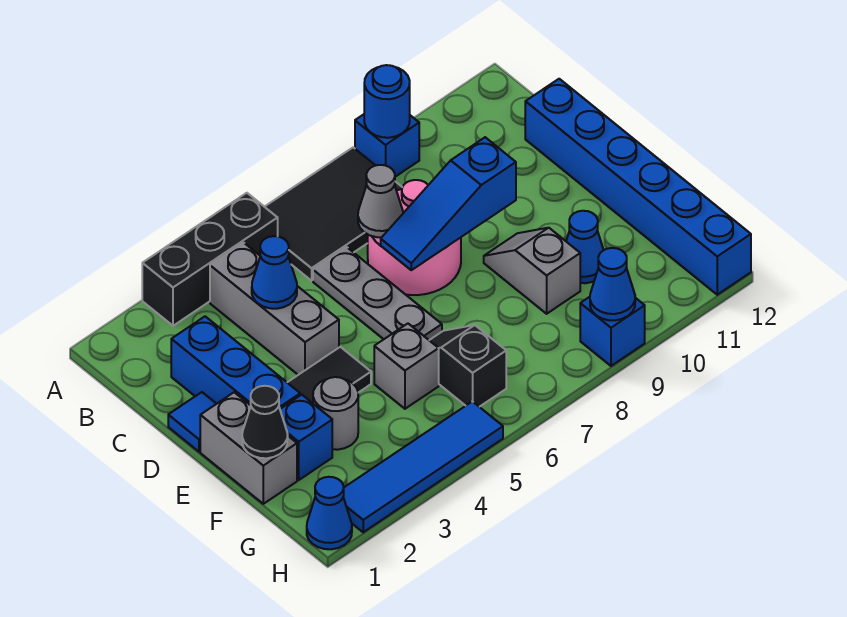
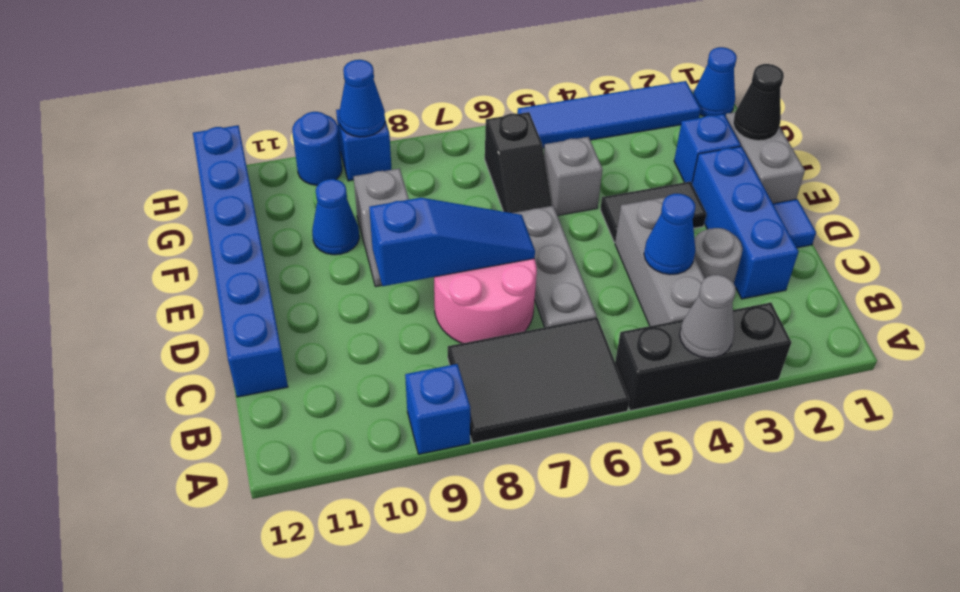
blue 1x1 round brick [364,65,410,138] -> blue 1x1 round brick moved to [292,112,342,185]
grey 1x1 cone [358,165,403,237] -> grey 1x1 cone moved to [680,275,736,358]
grey 1x1 round brick [313,377,358,450] -> grey 1x1 round brick moved to [694,228,743,283]

